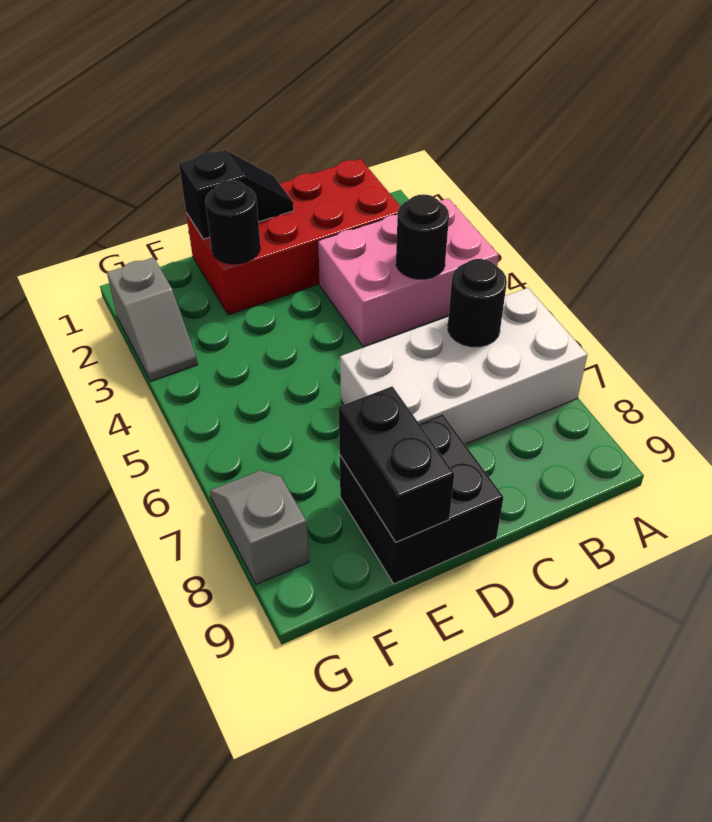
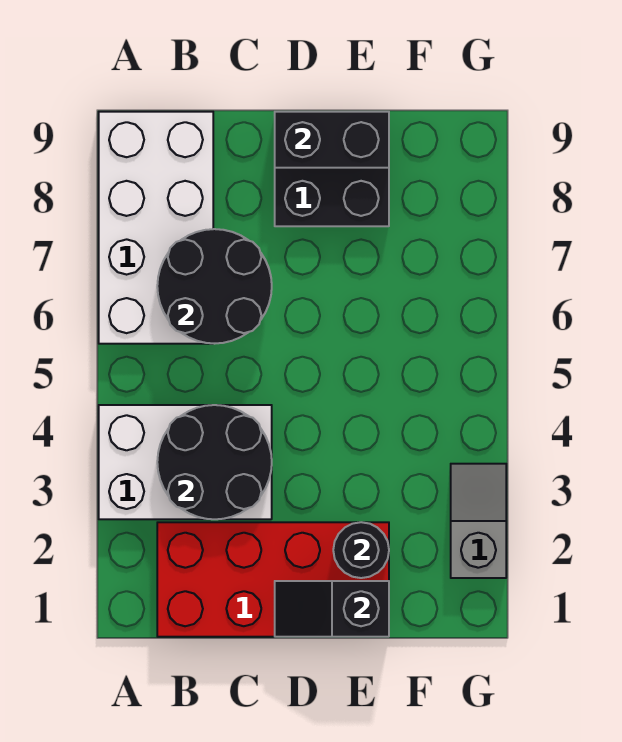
pink 2x3 brick [318,198,499,347] -> white 2x3 brick [99,405,272,519]
white 2x4 brick [340,288,587,444] -> white 2x4 brick turned to [99,112,213,344]
black 1x1 round brick [396,194,449,279] -> black 2x2 round brick [157,405,272,519]
black 1x1 round brick [448,259,507,347] -> black 2x2 round brick [157,229,272,344]
black 1x2 brick [339,386,454,542] -> black 1x2 brick turned to [275,112,389,168]
grey 1x2 slope [210,470,309,584] -> none

